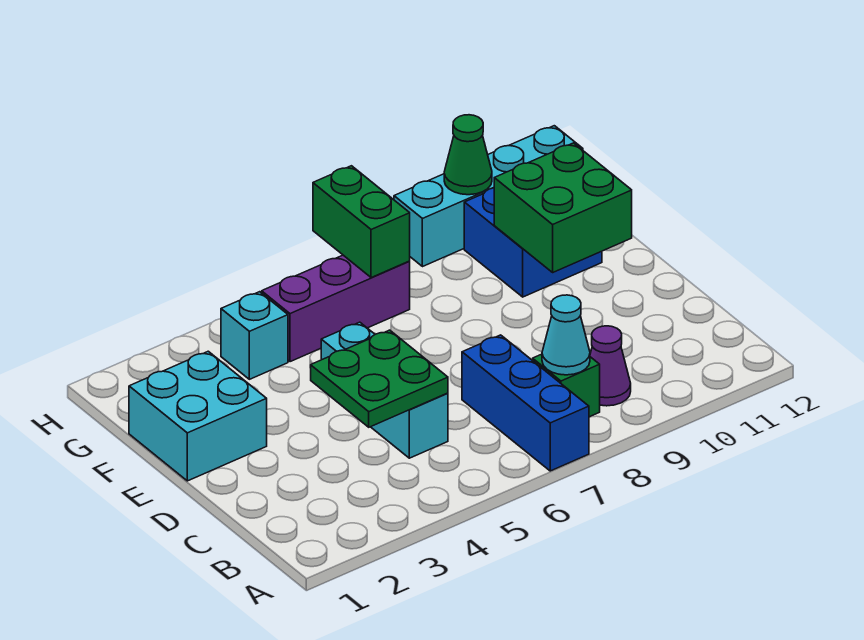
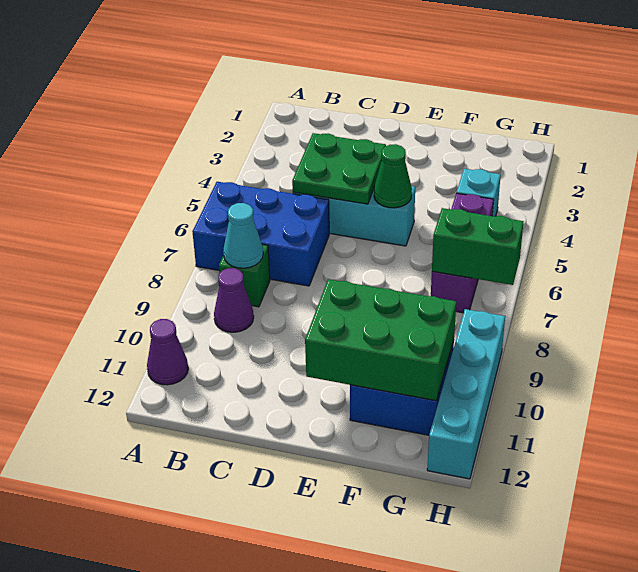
blue 1x3 brick [462,335,589,471] -> blue 2x3 brick [192,182,329,286]
none -> purple 1x1 cone [147,319,188,385]
cyan 2x2 brick [129,351,267,481] -> none
green 2x2 brick [494,143,632,272] -> green 2x3 brick [305,279,456,401]
green 1x1 cone [444,115,492,195] -> green 1x1 cone moved to [374,144,412,208]

